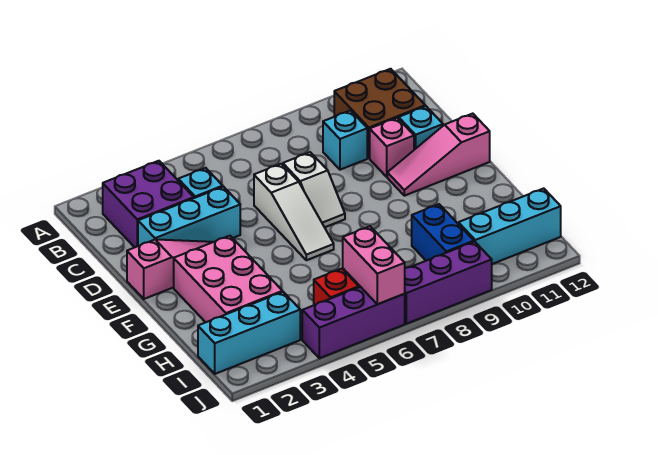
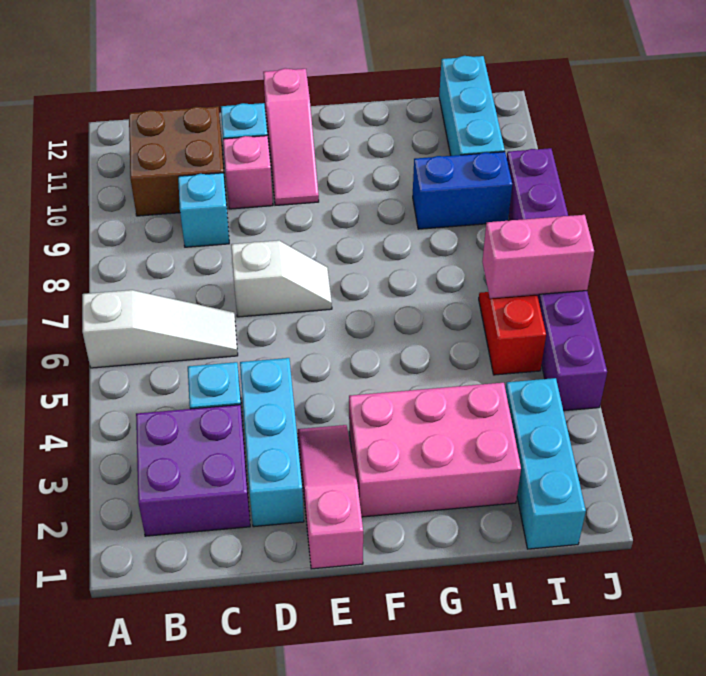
white 1x3 slope [254,164,334,260] -> white 1x3 slope moved to [82,290,238,368]

